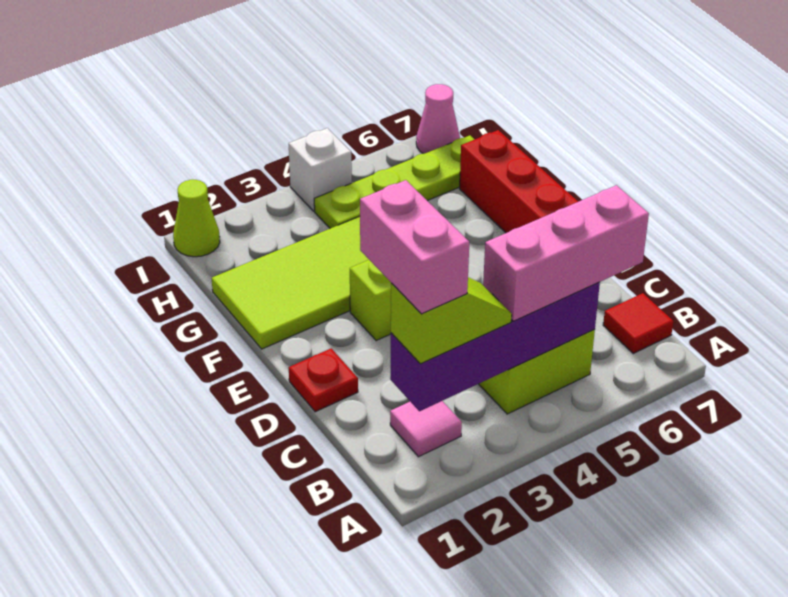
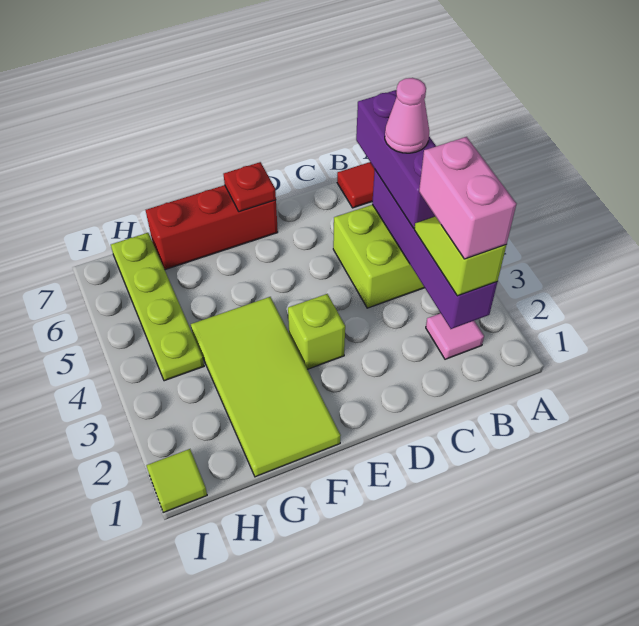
pink 1x2 brick [360,180,469,314] -> pink 1x2 brick turned to [419,137,516,259]
pink 1x3 brick [483,185,649,321] -> purple 1x3 brick [356,90,436,228]
red 1x1 plate [289,348,358,412] -> red 1x1 plate moved to [223,162,276,212]
lime 1x1 cone [173,180,220,257] -> lime 1x1 tile [146,449,207,513]
white 1x1 brick [289,128,352,211] -> none
pink 1x1 cone [416,84,460,154] -> pink 1x1 cone moved to [385,78,429,153]

